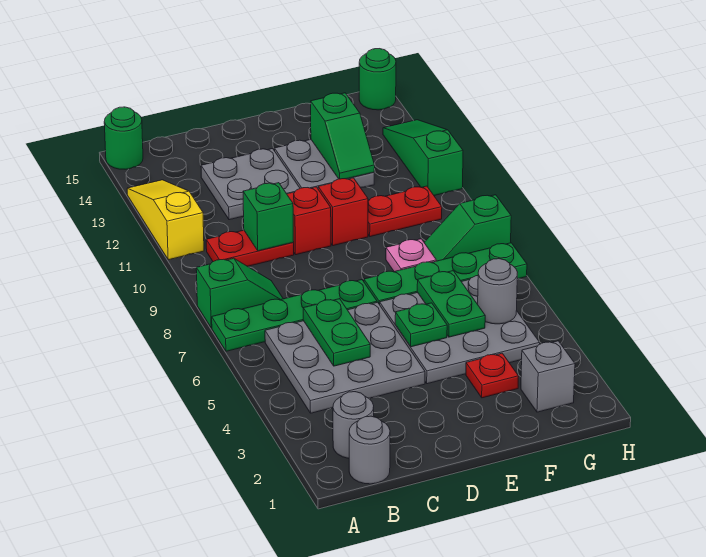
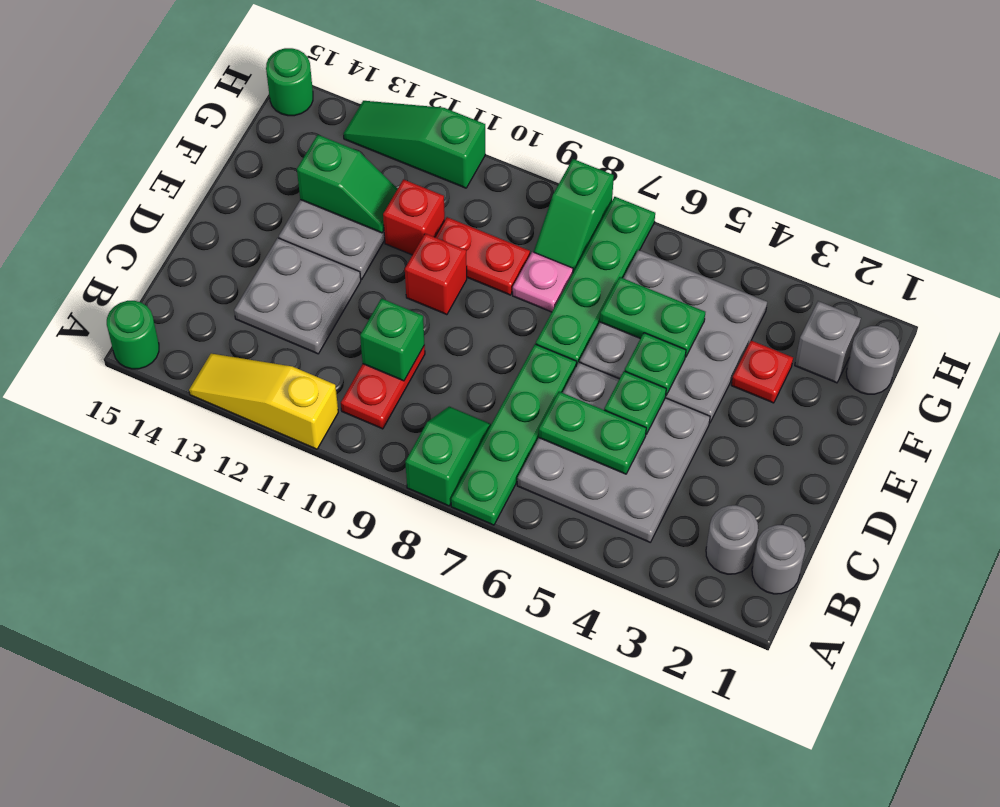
none -> green 1x1 plate [604,371,666,434]
red 1x1 brick [287,187,331,255] -> red 1x1 brick moved to [383,180,445,255]
red 1x2 plate [368,186,442,237] -> red 1x2 plate turned to [435,217,530,295]
grey 1x1 round brick [478,259,517,324] -> grey 1x1 round brick moved to [846,326,899,394]

